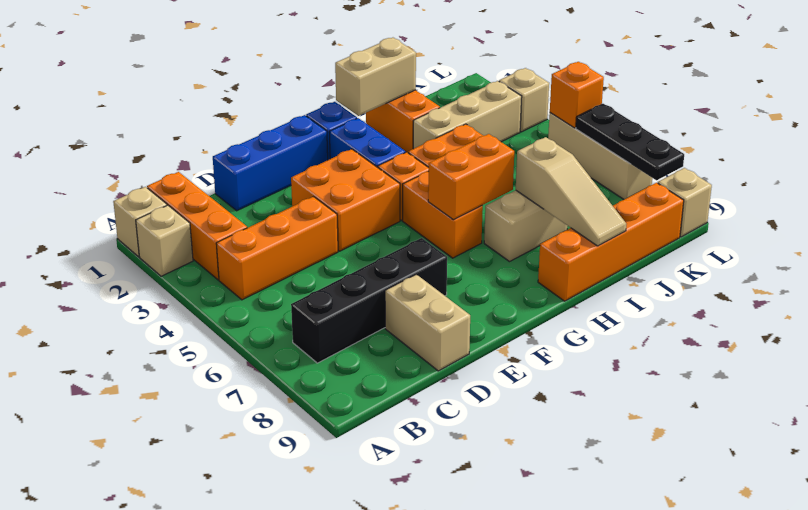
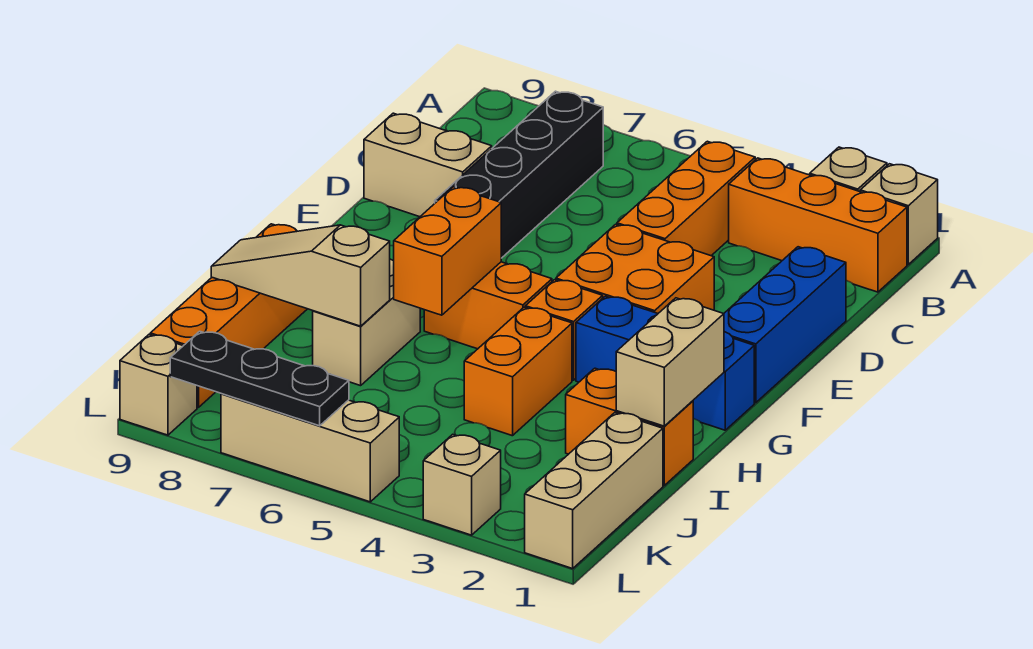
tan 1x3 brick [413,81,522,149] -> tan 1x3 brick moved to [525,413,663,569]
orange 1x1 brick [550,62,604,128] -> none

